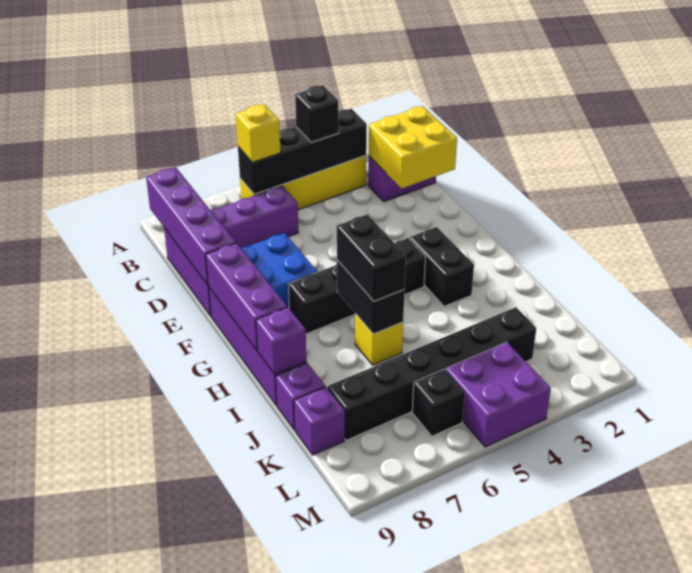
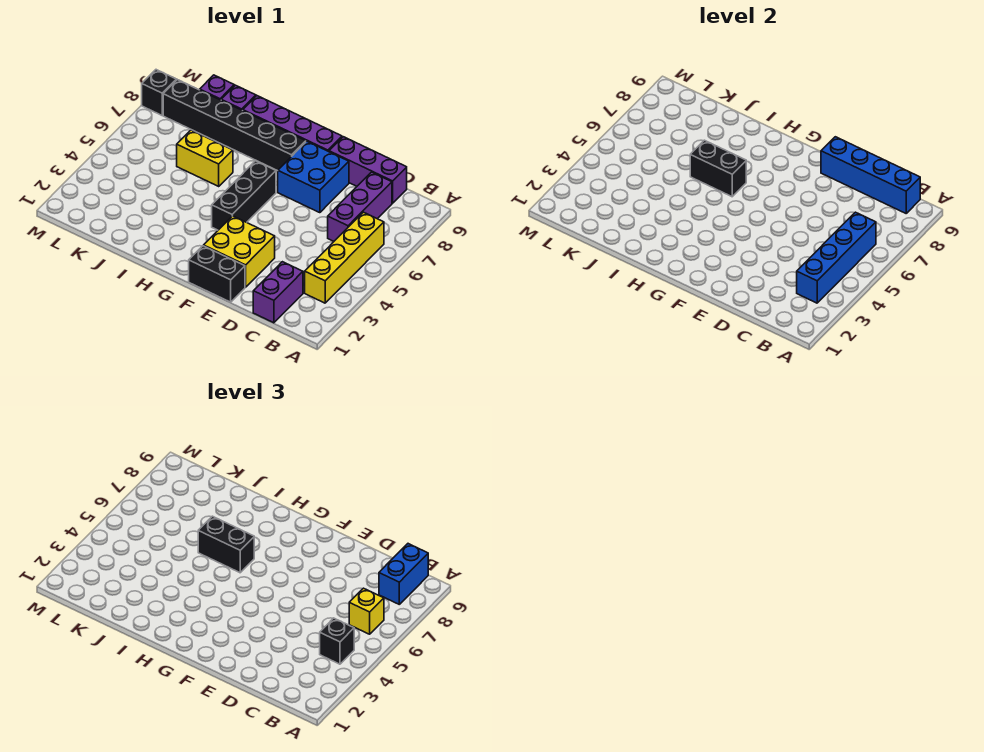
black 1x4 brick [238,109,367,194] -> blue 1x4 brick [797,212,876,303]
none -> blue 1x2 brick [379,544,428,604]
purple 1x4 brick [146,167,236,285] -> blue 1x4 brick [821,137,920,213]
yellow 2x2 brick [369,106,457,189] -> yellow 2x2 brick moved to [204,216,275,287]
purple 1x3 brick [206,243,287,351] -> none
black 1x2 brick [409,227,474,306] -> black 1x2 brick moved to [189,246,245,302]
black 1x4 brick [289,238,426,334] -> black 1x3 brick [212,161,276,230]
yellow 1x1 brick [355,314,403,365] -> yellow 1x2 brick [177,130,233,186]
purple 1x1 brick [256,307,307,374] -> none
black 1x6 brick [328,307,536,440] -> black 1x6 brick turned to [163,80,306,171]
purple 2x2 brick [446,342,551,447] -> none
black 1x1 brick [412,369,465,436] -> black 1x1 brick moved to [142,70,176,115]

